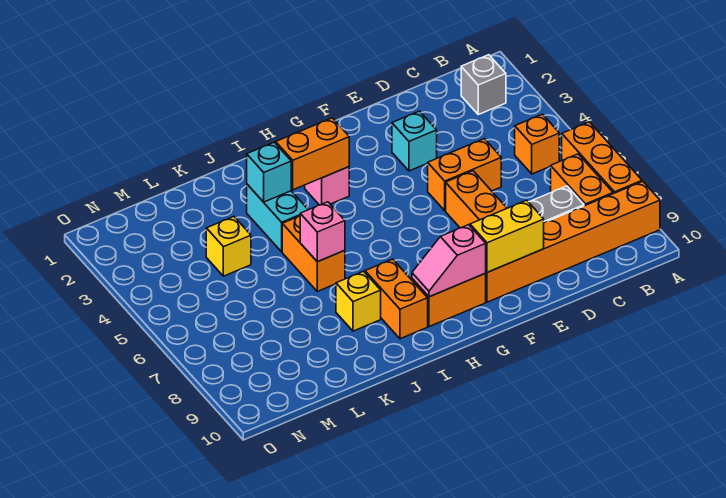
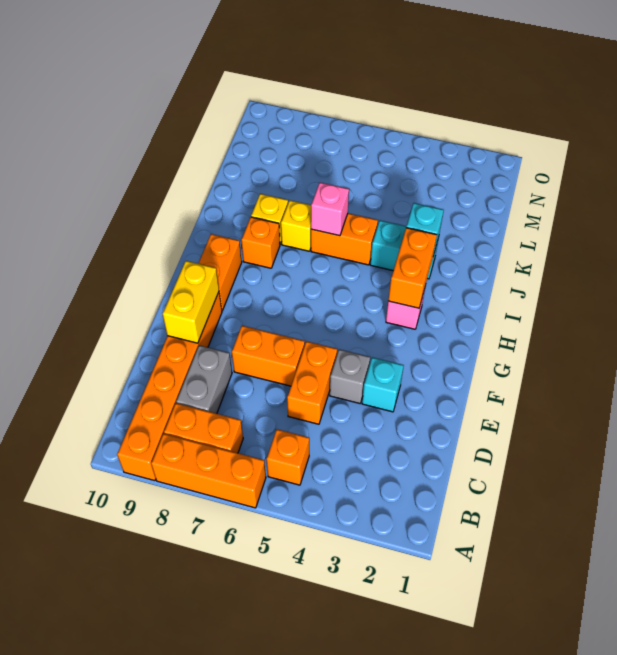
grey 1x1 brick [461,55,506,114] -> grey 1x1 brick moved to [330,349,370,403]
pink 1x2 slope [412,225,486,297] -> none
orange 1x2 brick [365,259,428,339] -> orange 1x1 brick [242,217,280,268]
yellow 1x1 brick [206,217,251,276] -> yellow 1x1 brick moved to [281,200,311,251]

